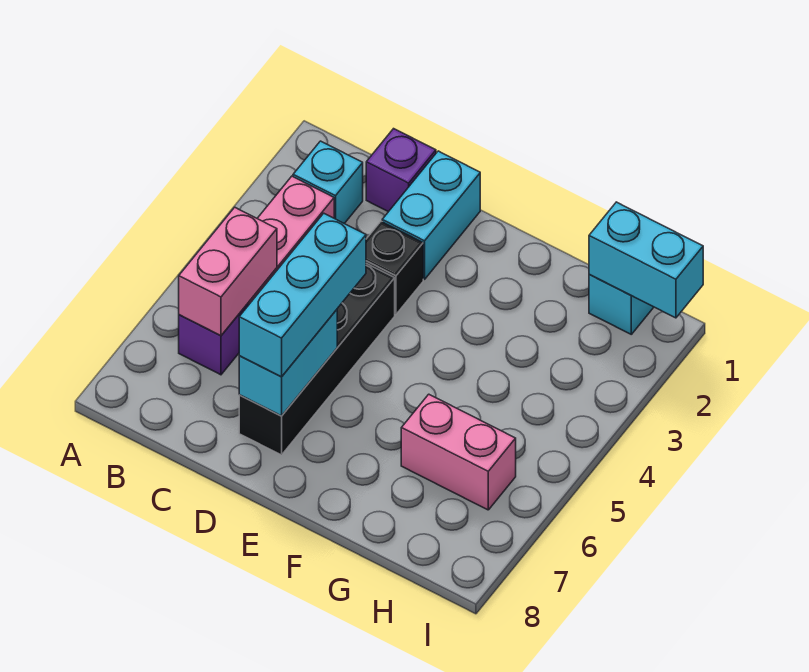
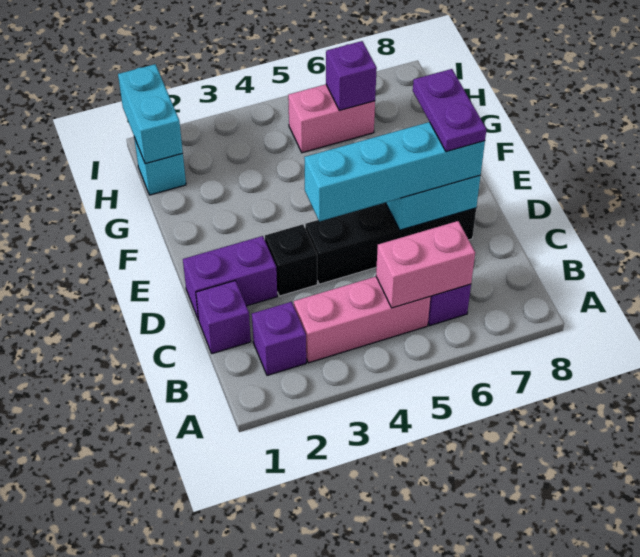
cyan 1x1 brick [293,141,363,224] -> purple 1x1 brick [252,302,306,375]
cyan 1x2 brick [382,151,480,279] -> purple 1x2 brick [183,236,277,320]
cyan 1x3 brick [239,213,366,377] -> cyan 1x4 brick [304,122,485,221]
none -> purple 1x2 plate [413,69,486,152]
pink 1x2 brick [401,394,516,510] -> pink 1x2 brick turned to [288,84,375,153]
none -> purple 1x1 brick [326,41,377,111]

